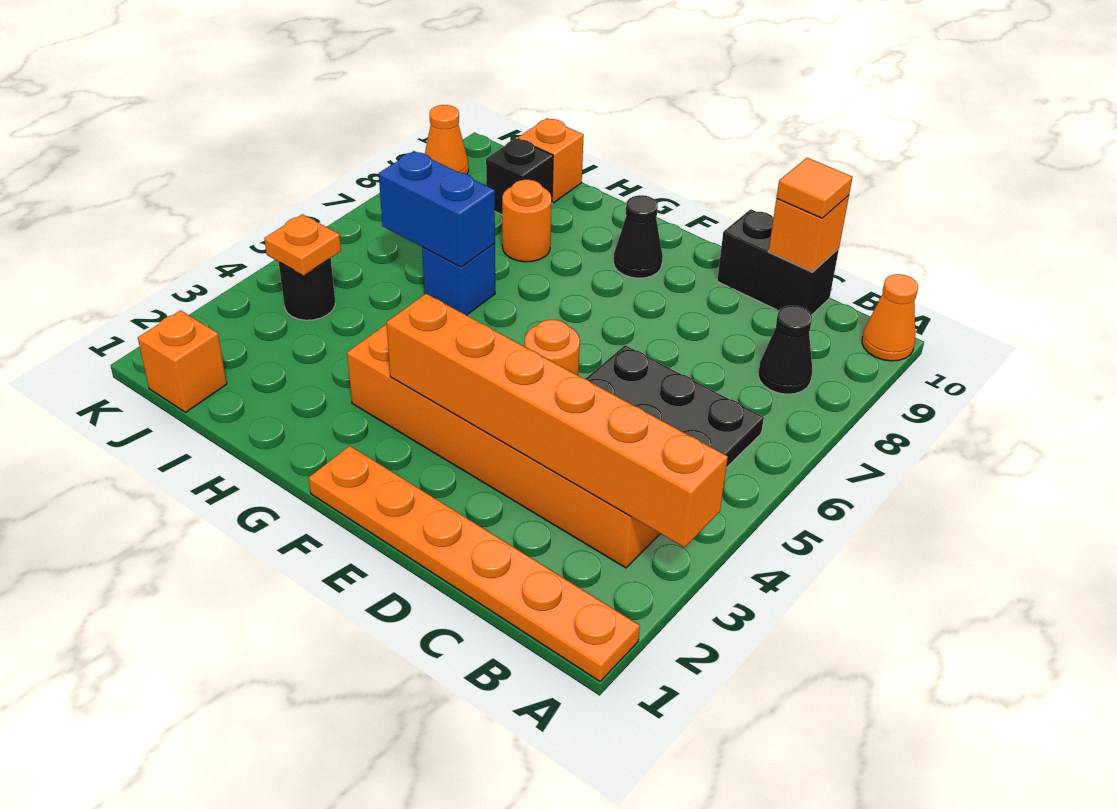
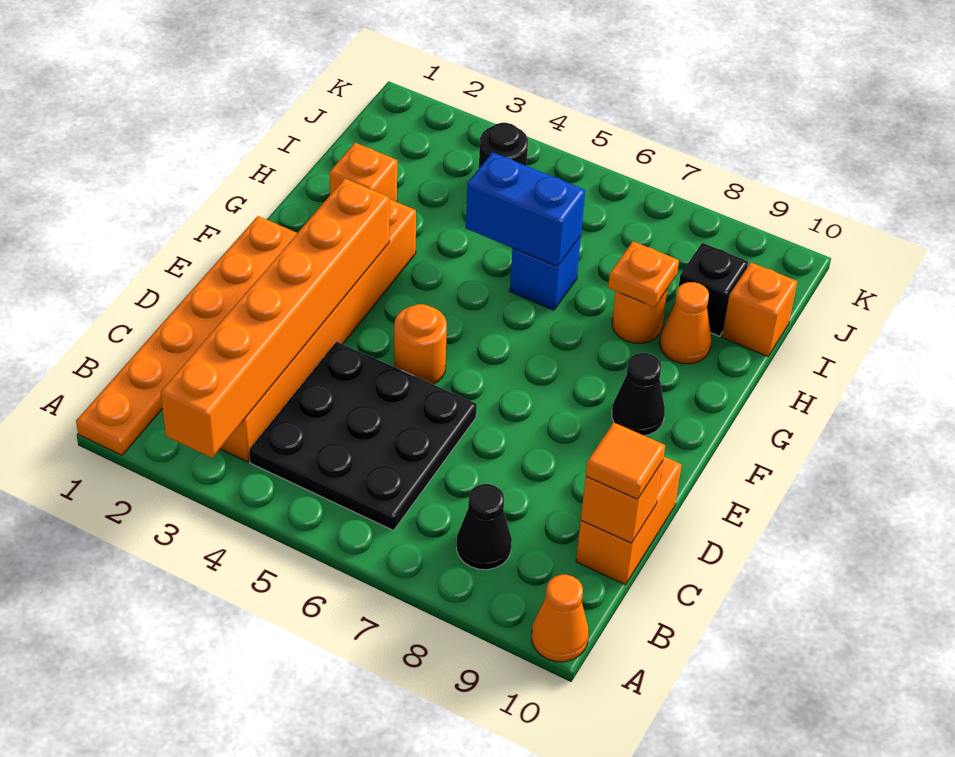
black 1x2 brick [717,209,839,315] -> orange 1x2 brick [576,457,682,585]
blue 1x2 brick [379,151,495,267] -> blue 1x2 brick turned to [466,152,585,267]
orange 1x1 brick [138,310,227,412] -> orange 1x1 brick moved to [329,143,397,202]
orange 1x1 plate [264,214,341,275] -> orange 1x1 plate moved to [608,241,679,307]
orange 1x1 cone [425,105,469,174] -> orange 1x1 cone moved to [660,282,711,364]

